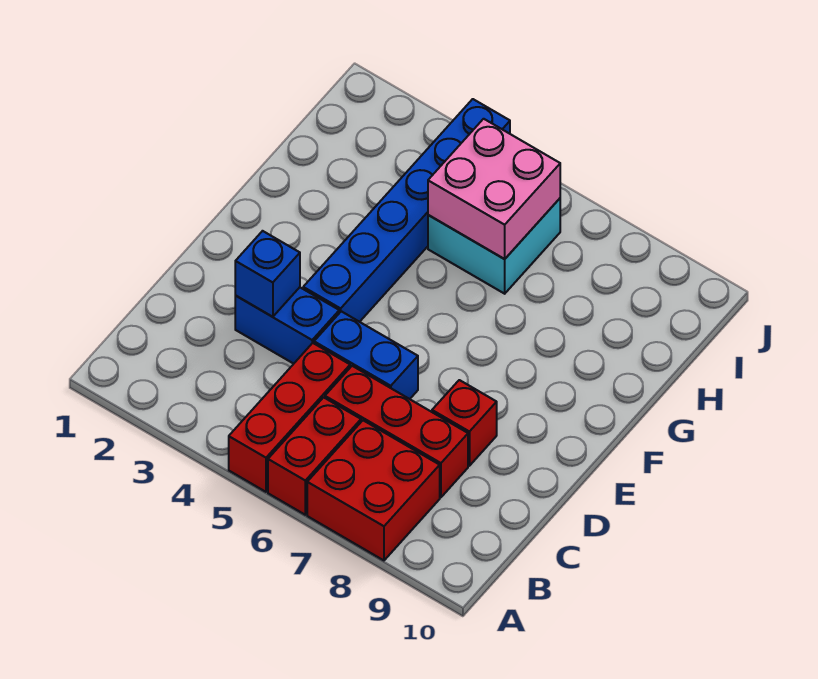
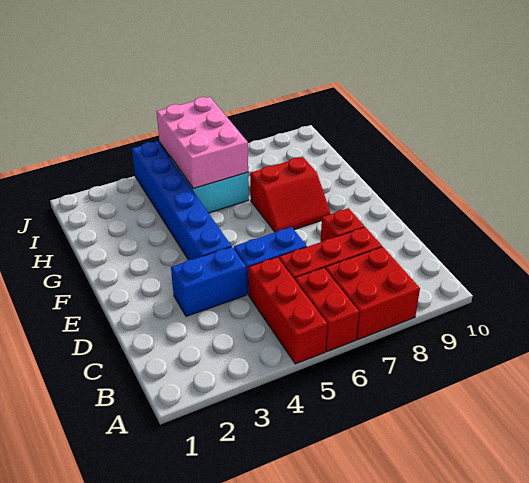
blue 1x1 brick [235,231,300,317] -> none
none -> red 2x2 slope [250,157,330,232]
pink 2x2 brick [428,119,560,259] -> pink 2x3 brick [157,97,248,188]

